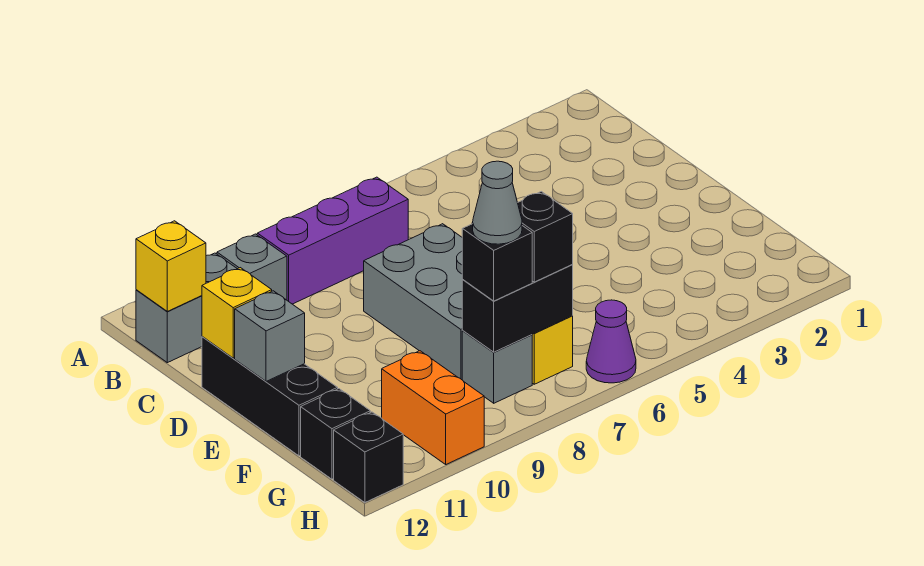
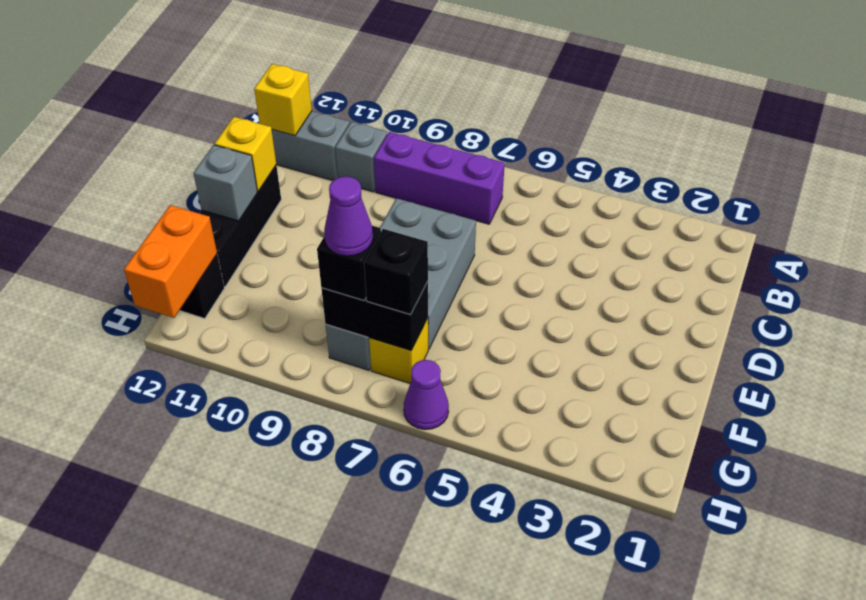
grey 1x1 cone [473,161,522,244] -> purple 1x1 cone [324,176,373,256]
orange 1x2 brick [382,351,484,464] -> orange 1x2 brick moved to [124,205,217,318]
black 1x1 brick [334,412,403,503] -> none

